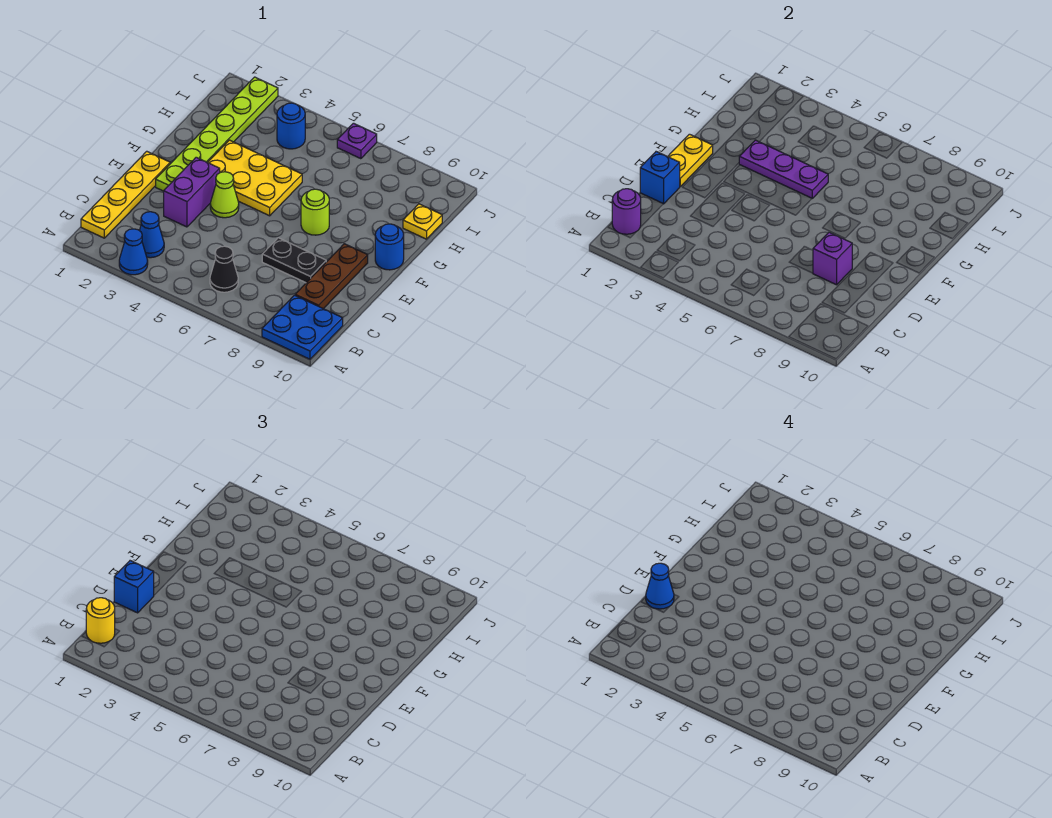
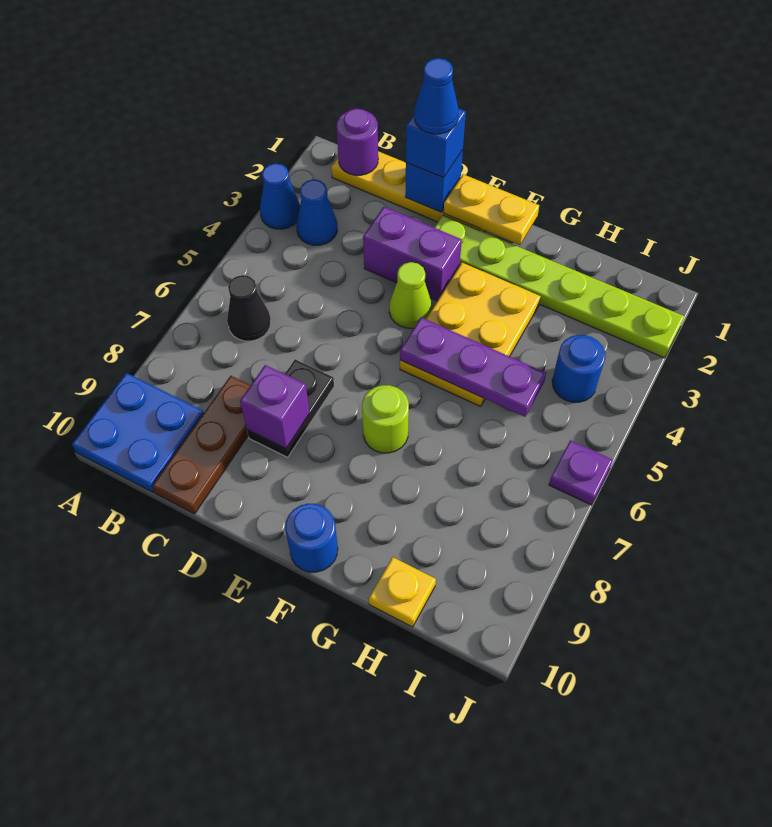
yellow 1x1 round brick [86,598,115,643] -> none
brown 1x3 plate [295,244,368,309] -> brown 1x3 plate turned to [152,376,251,514]
purple 1x3 plate [739,140,828,198] -> purple 1x3 plate turned to [400,317,546,417]

